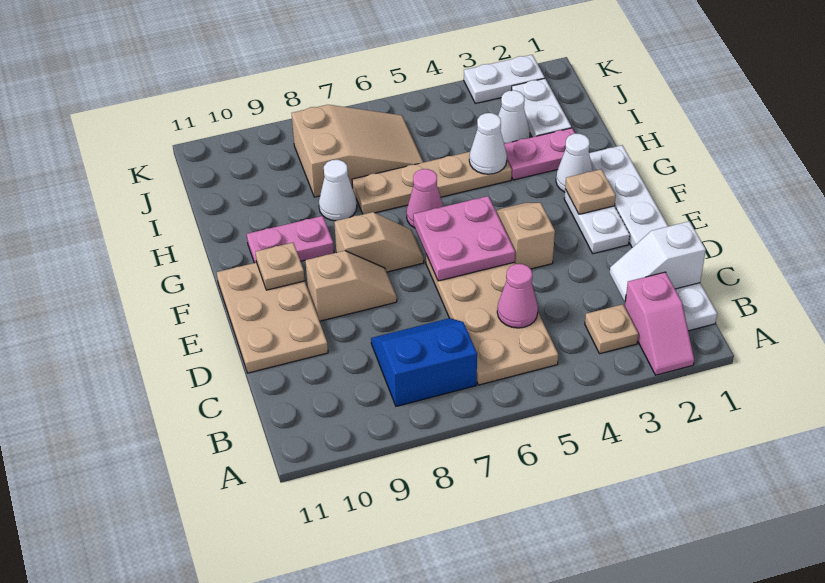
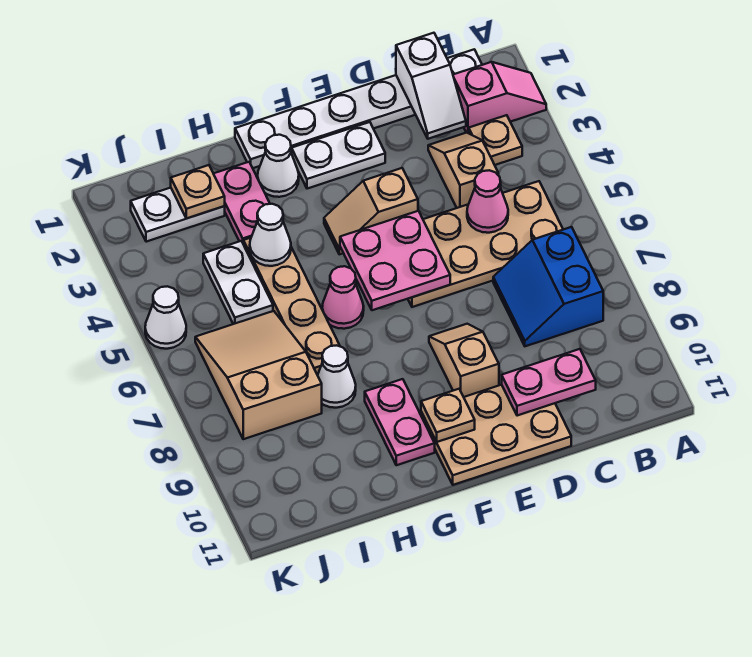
none -> pink 1x2 plate [502,349,596,416]
tan 1x1 plate [565,169,616,214] -> tan 1x1 plate moved to [171,165,225,219]
tan 1x2 slope [334,212,424,272] -> tan 1x2 slope moved to [428,133,498,208]
white 1x1 cone [498,90,530,144] -> white 1x1 cone moved to [145,286,186,349]
white 1x2 plate [464,55,545,103] -> white 1x2 plate moved to [203,241,273,324]

